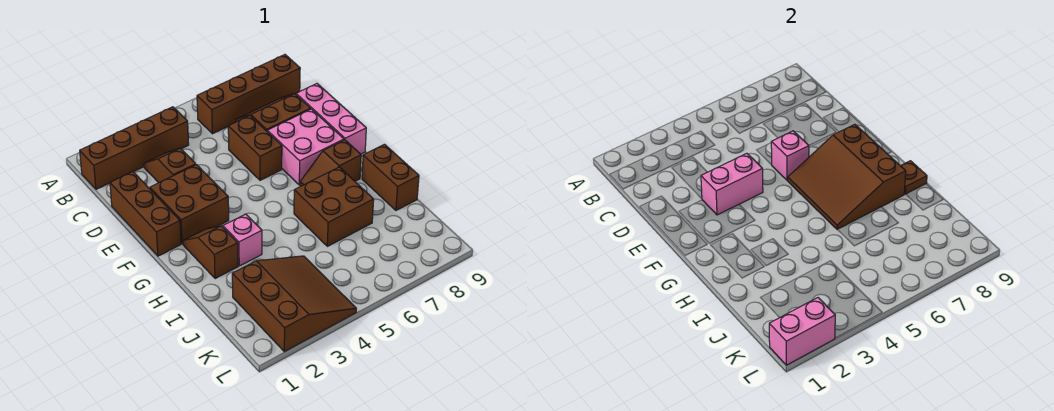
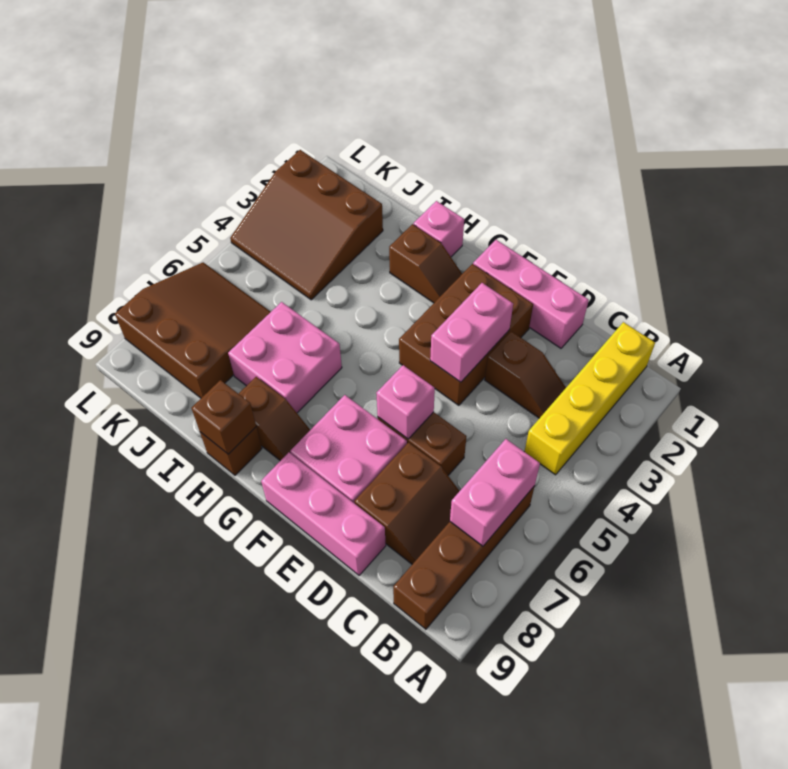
brown 1x4 brick [80,107,189,189] -> yellow 1x4 brick [524,322,655,475]
brown 1x3 brick [110,172,181,256] -> pink 1x3 brick [473,240,589,348]
brown 2x2 brick [150,165,229,244] -> brown 2x3 brick [399,264,533,405]
brown 3x3 slope [788,124,906,230] -> brown 3x3 slope moved to [115,262,270,398]
brown 1x2 slope [300,140,361,186] -> brown 1x2 slope turned to [239,377,310,461]
pink 1x1 brick [223,214,262,266] -> pink 1x1 brick moved to [414,201,464,257]
brown 2x2 brick [294,167,374,246] -> pink 2x2 brick [228,302,342,413]
brown 1x2 brick [362,144,419,210] -> brown 1x1 brick [200,427,262,475]
brown 1x1 plate [901,161,927,194] -> brown 1x1 brick [192,380,256,454]
pink 1x2 brick [769,298,835,365] -> pink 1x2 brick moved to [450,439,540,546]

